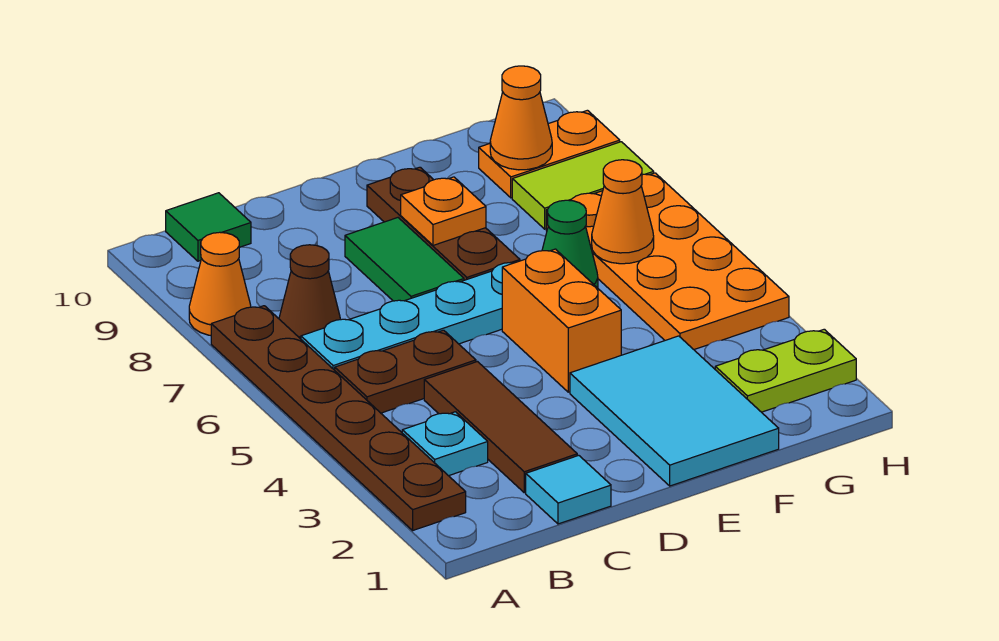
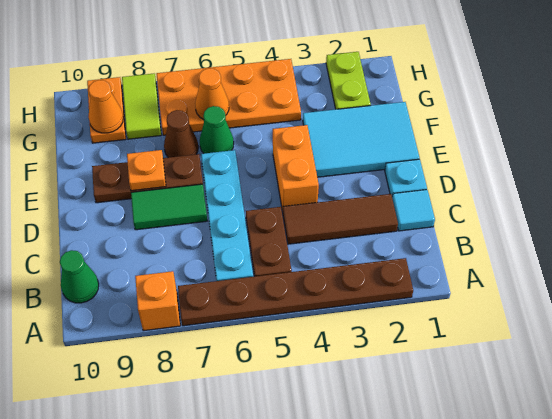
orange 1x1 cone [189,232,251,335] -> orange 1x1 brick [135,271,180,331]
cyan 1x1 plate [402,412,488,476] -> cyan 1x1 plate moved to [385,159,427,196]
brown 1x1 cone [279,245,340,339] -> brown 1x1 cone moved to [164,110,198,158]
green 1x1 tile [166,193,251,261] -> green 1x1 cone [60,250,99,303]
orange 1x2 brick [502,249,621,392] -> orange 1x2 brick turned to [273,125,319,212]

